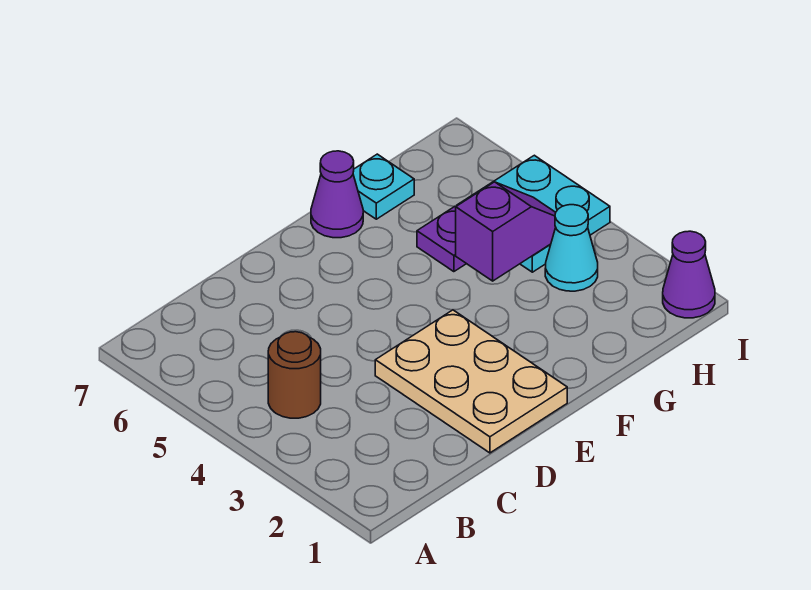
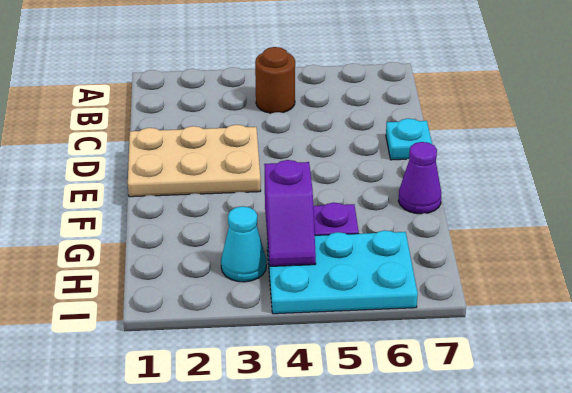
cyan 1x1 plate [353,154,414,219] -> cyan 1x1 plate moved to [386,118,432,160]
cyan 2x2 plate [457,155,610,272] -> cyan 2x3 plate [267,230,418,314]
purple 1x1 cone [663,231,715,318] -> none

